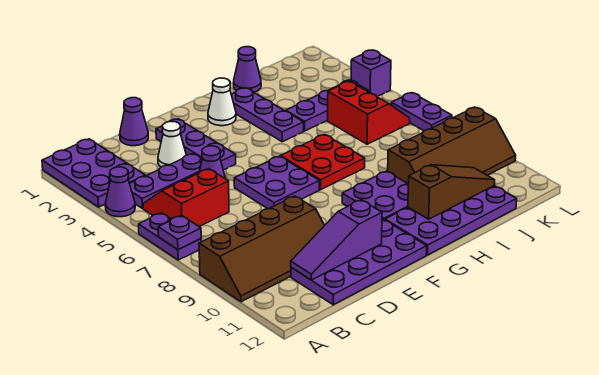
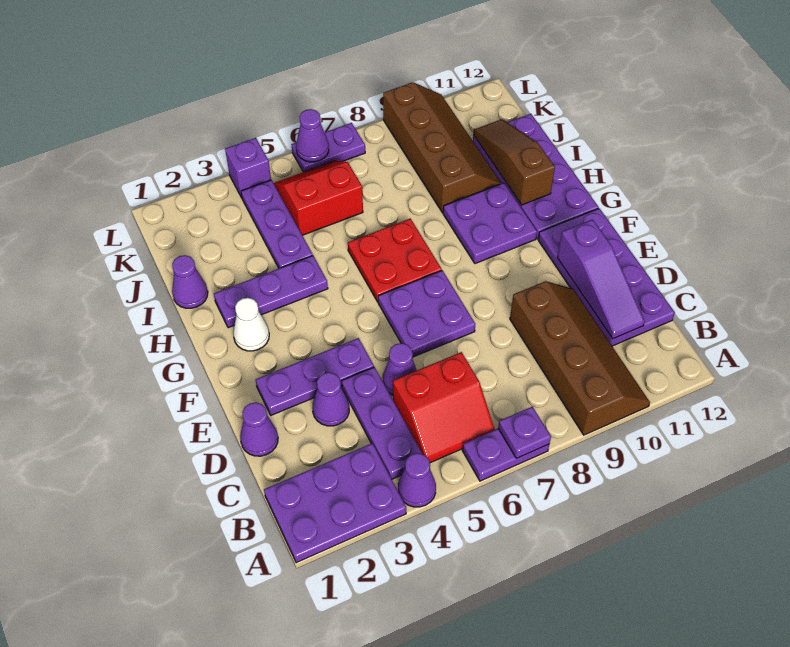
red 2x2 slope [143,169,229,227] -> red 2x2 slope turned to [393,352,495,463]
white 1x1 cone [158,121,186,167] -> purple 1x1 cone [312,372,349,426]
none -> purple 1x1 cone [296,109,329,162]

